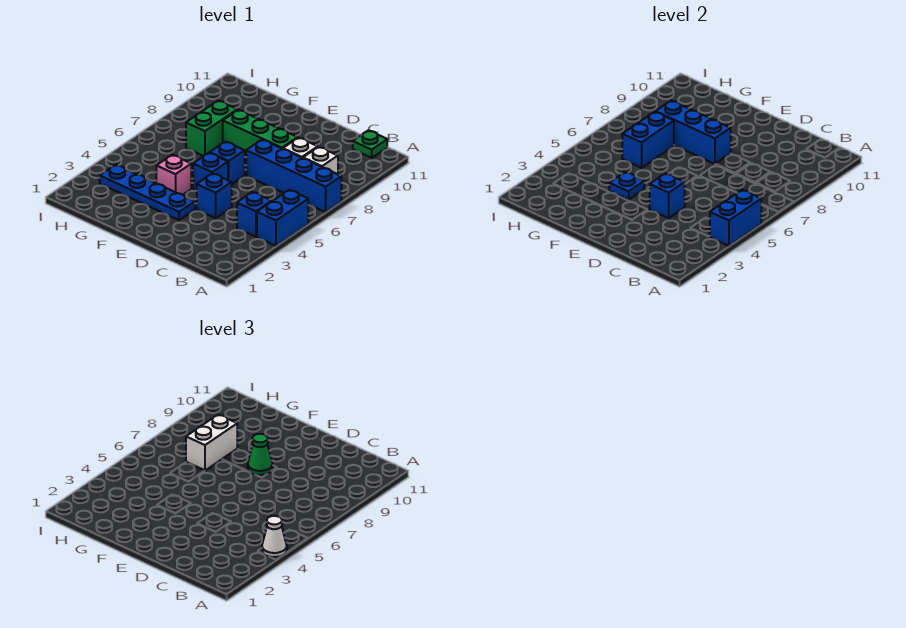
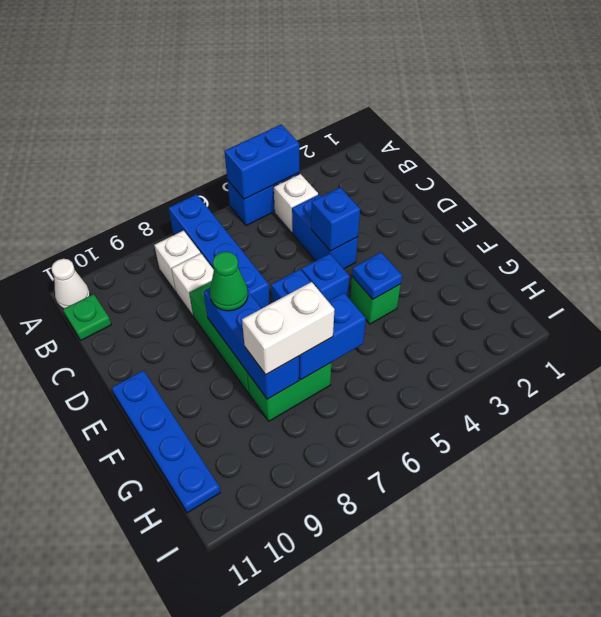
white 1x1 cone [262,516,287,557] -> white 1x1 cone moved to [51,259,90,309]
blue 1x1 brick [237,192,272,237] -> white 1x1 brick [274,174,318,232]
blue 1x1 brick [197,173,232,218] -> blue 1x2 brick [292,195,358,269]
blue 1x4 plate [100,165,195,220] -> blue 1x4 plate moved to [112,370,220,513]
pink 1x1 brick [156,155,191,194] -> green 1x1 brick [350,277,401,324]

